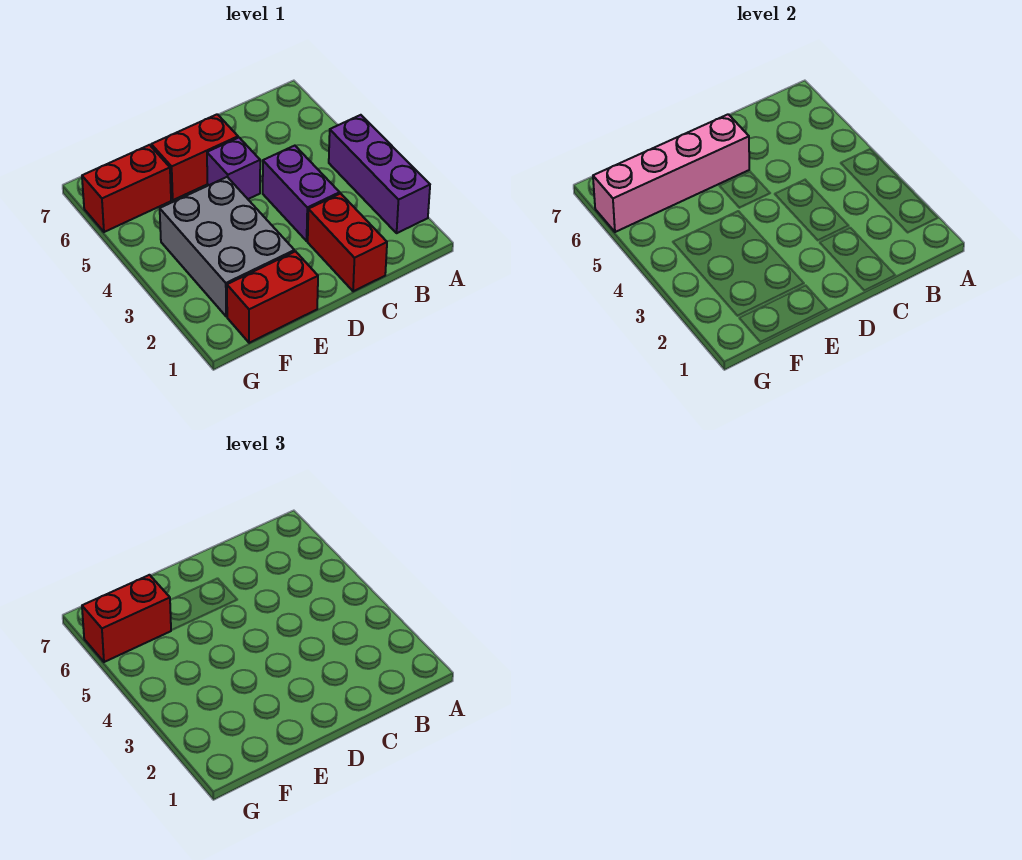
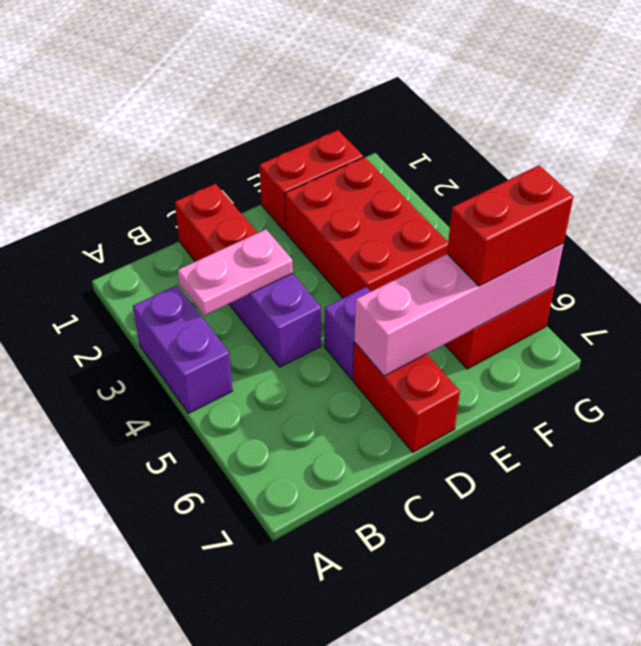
purple 1x3 brick [329,115,430,233] -> purple 1x2 brick [133,285,232,413]
none -> pink 1x2 plate [178,229,293,315]
red 1x2 brick [151,114,238,200] -> red 1x2 brick turned to [353,342,460,452]
grey 2x3 brick [160,177,294,316] -> red 2x3 brick [285,157,448,298]

